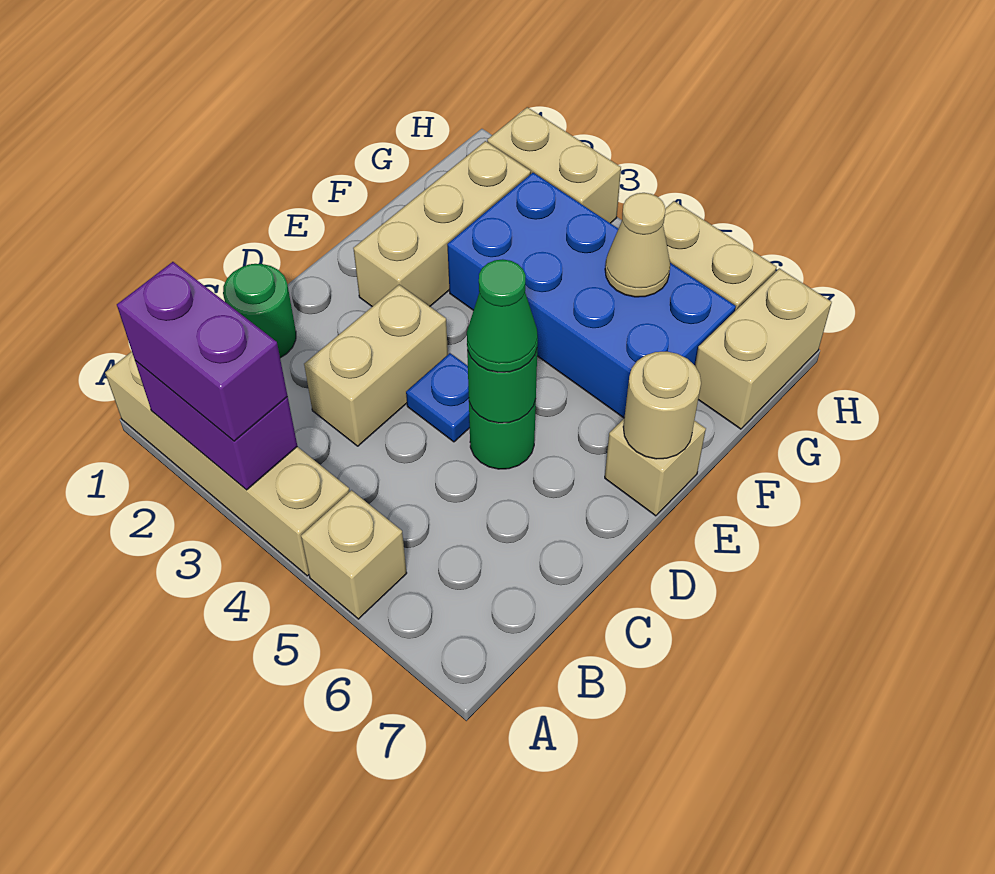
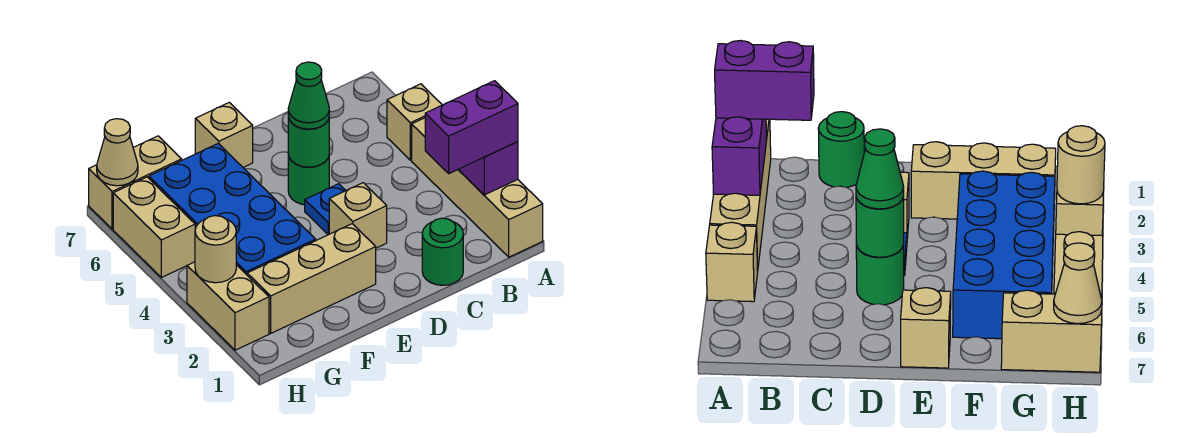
purple 1x2 brick [117,262,287,441] -> purple 1x2 brick turned to [425,81,518,173]
tan 1x2 brick [304,285,448,446] -> tan 1x1 brick [329,183,387,248]
tan 1x1 round brick [623,352,701,459] -> tan 1x1 round brick moved to [195,216,236,283]
tan 1x1 cone [605,193,670,297] -> tan 1x1 cone moved to [97,119,138,186]

